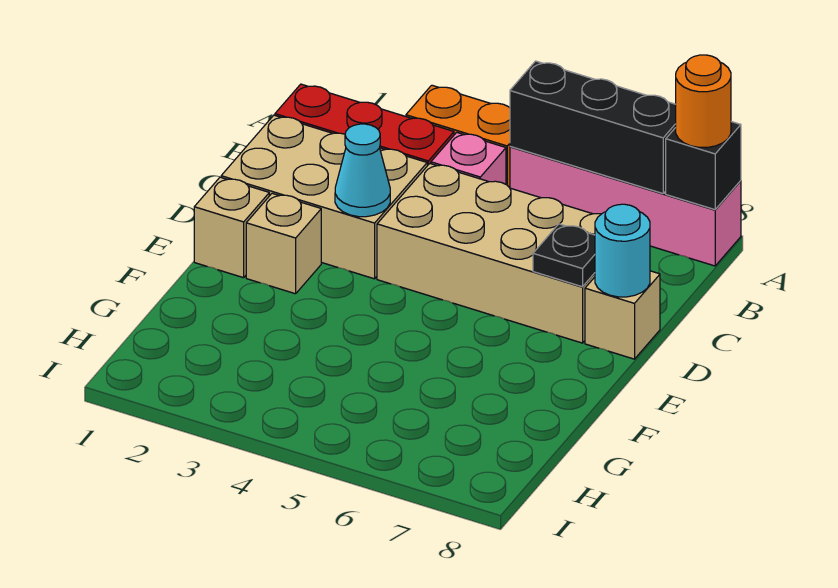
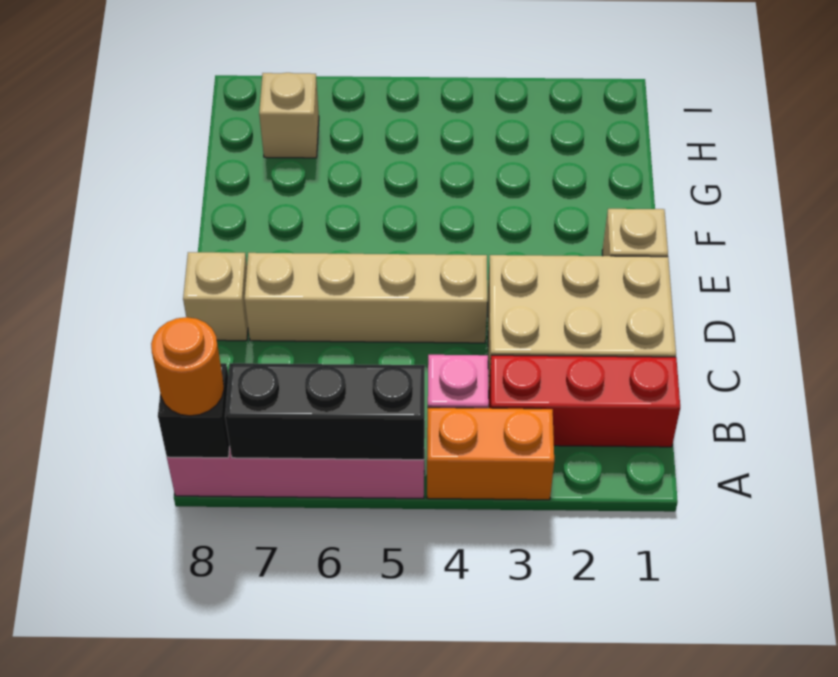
tan 2x4 brick [377,164,601,343] -> tan 1x4 brick [244,253,487,343]
cyan 1x1 cone [335,124,390,217] -> none
black 1x1 plate [533,224,595,287] -> none
cyan 1x1 round brick [595,204,650,297] -> none
tan 1x1 brick [246,193,321,294] -> tan 1x1 brick moved to [259,73,319,158]

